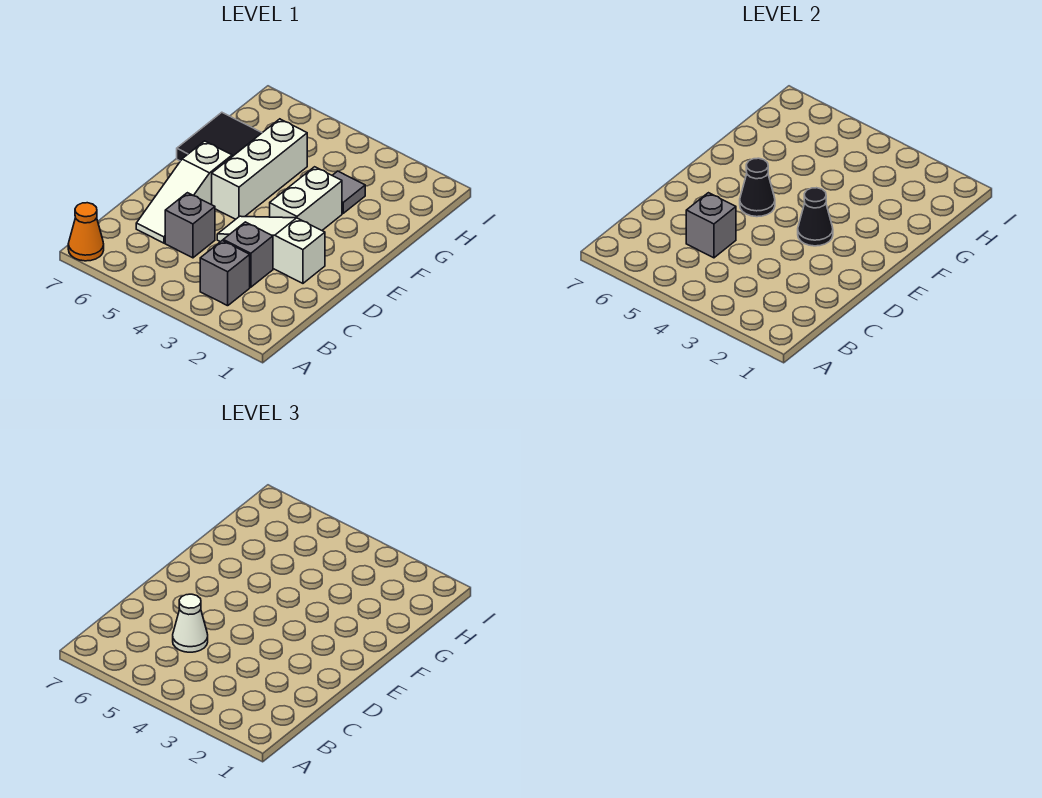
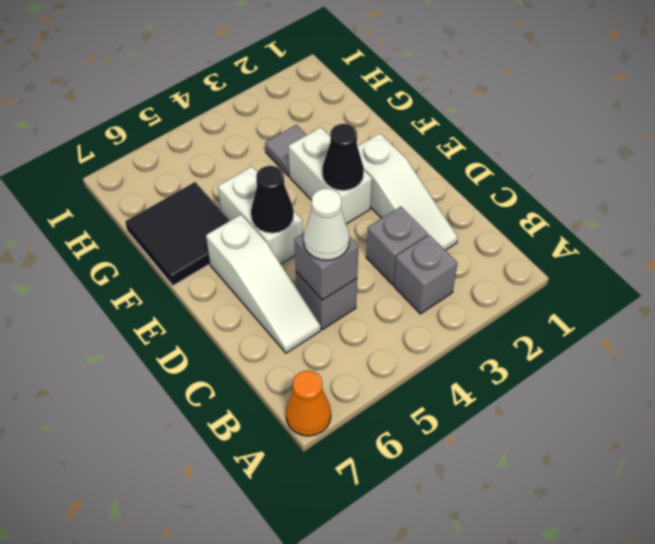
white 1x3 slope [217,216,325,283] -> white 1x3 slope turned to [358,133,458,250]
white 1x3 brick [212,119,307,219] -> white 1x2 brick [218,167,303,264]

